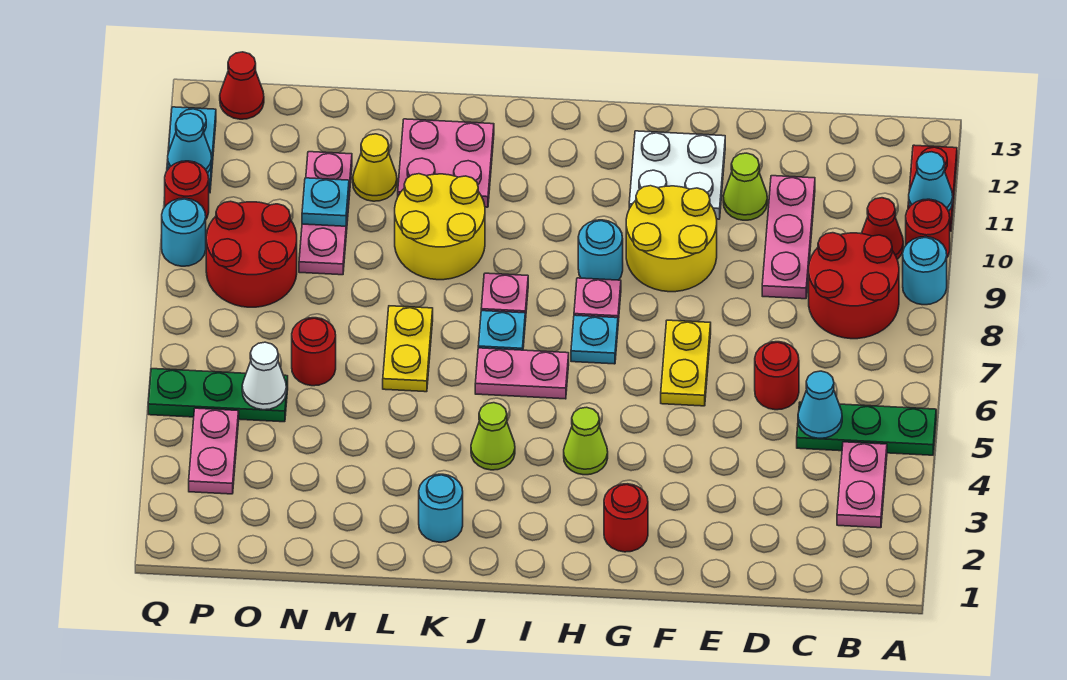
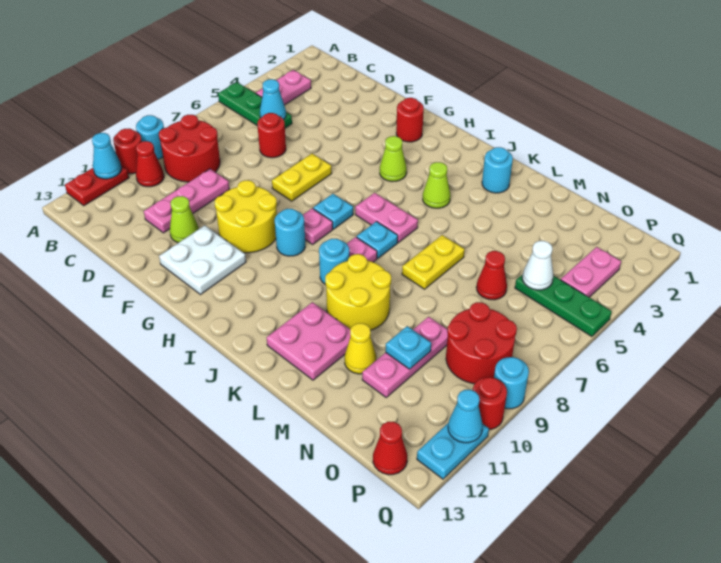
none -> cyan 1x1 round brick [319,239,349,284]
red 1x1 round brick [292,318,336,386] -> red 1x1 cone [476,251,507,300]

